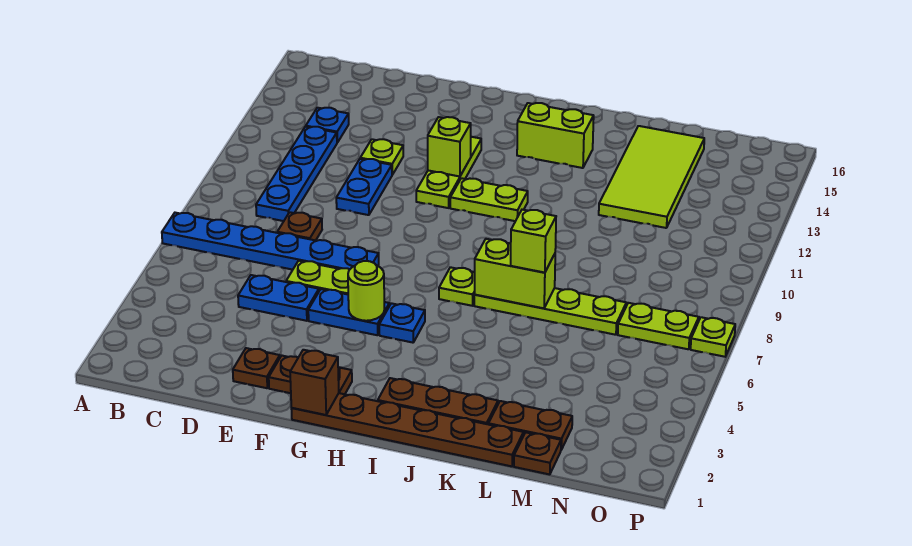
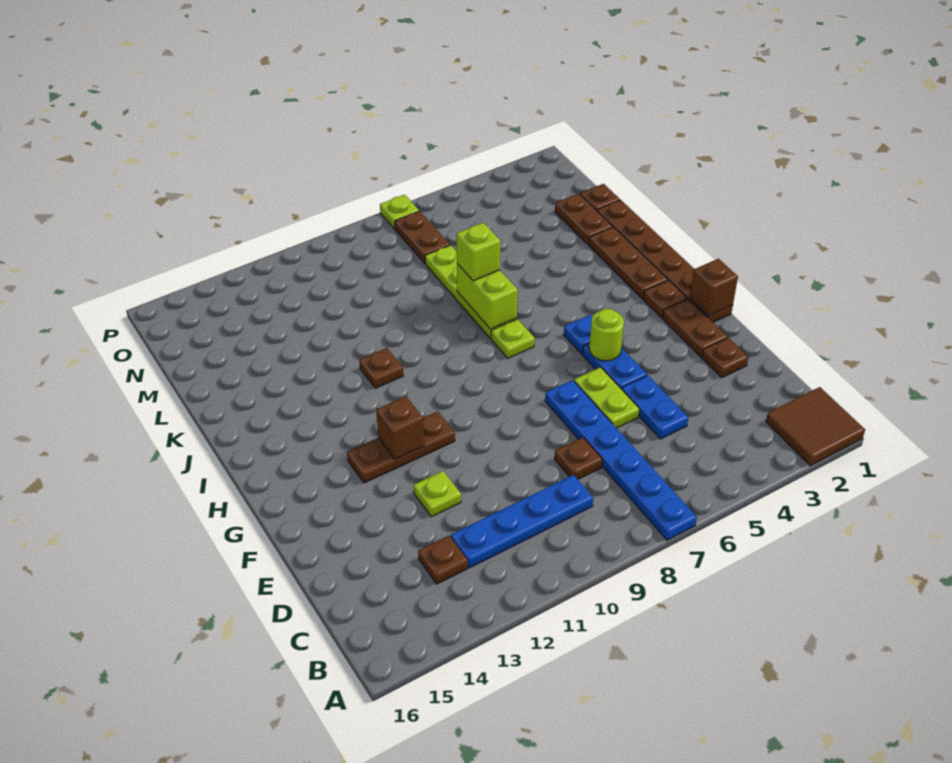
none -> brown 2x2 tile [766,387,865,466]
blue 1x1 plate [306,108,349,143] -> brown 1x1 plate [418,536,468,584]
blue 1x2 plate [336,159,392,215] -> none
lime 1x3 plate [416,137,481,208] -> brown 1x3 plate [347,411,455,483]
lime 1x1 brick [428,117,471,176] -> brown 1x1 brick [376,396,424,459]
none -> brown 1x1 plate [643,280,687,318]
lime 1x2 plate [450,178,528,221] -> none
lime 1x2 brick [517,103,594,168] -> none
none -> brown 1x1 plate [359,348,403,388]
lime 2x4 tile [599,126,704,228] -> none
lime 1x2 plate [618,303,699,349] -> brown 1x2 plate [395,211,450,263]

